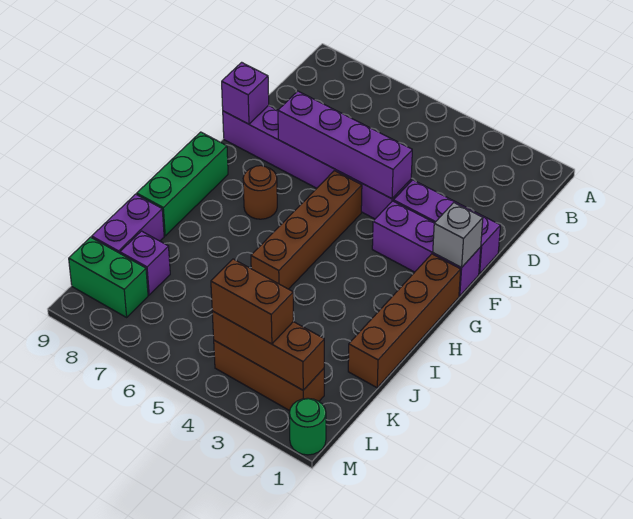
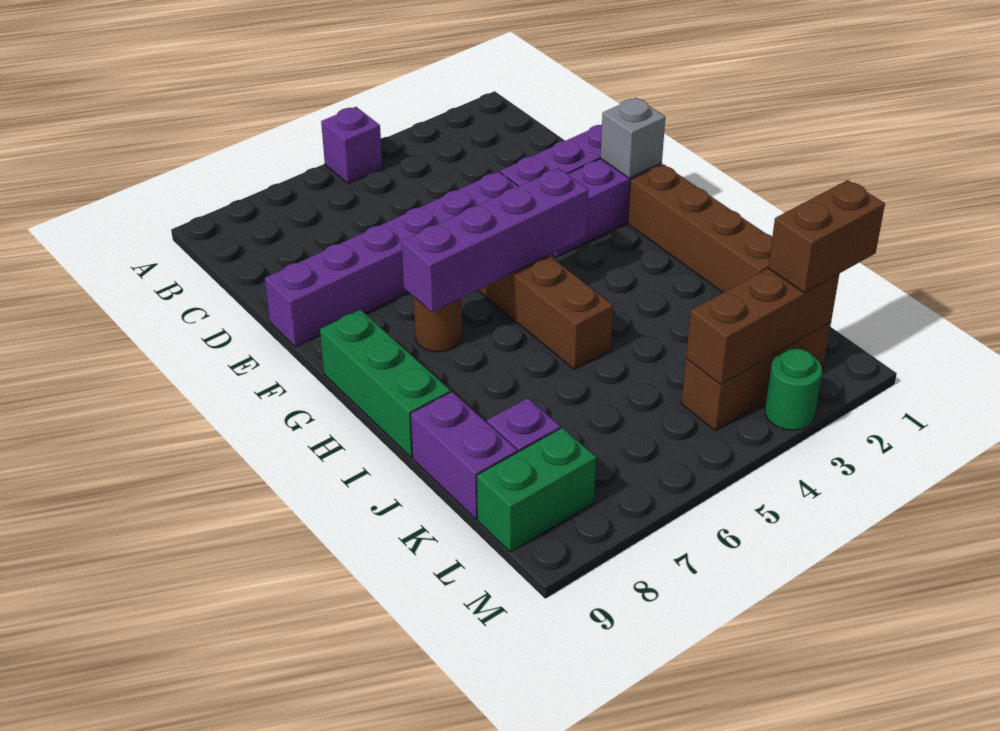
purple 1x4 brick [278,91,412,199] -> purple 1x4 brick moved to [402,168,588,312]
purple 1x1 brick [222,62,269,124] -> purple 1x1 brick moved to [321,107,382,183]
brown 1x2 brick [211,259,293,344] -> brown 1x2 brick moved to [768,180,885,293]
green 1x1 round brick [289,398,326,455] -> green 1x1 round brick moved to [765,349,822,430]

